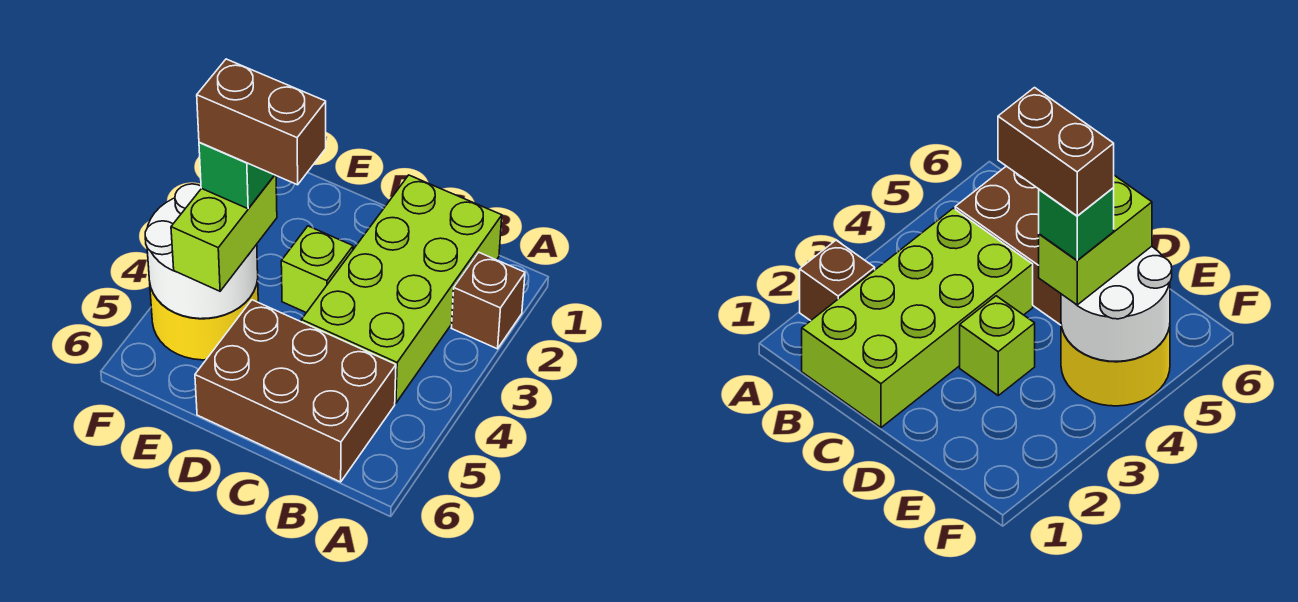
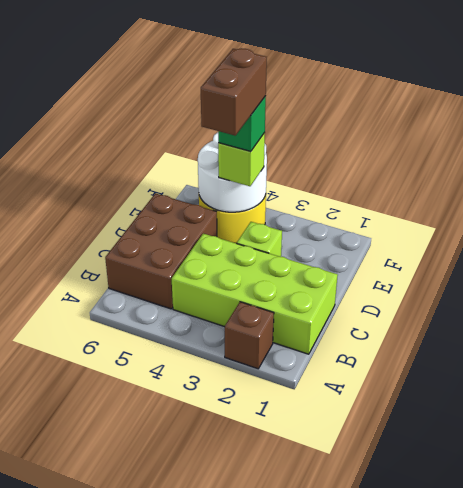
lime 1x2 brick [171,175,277,291] -> lime 1x1 brick [218,133,265,186]

